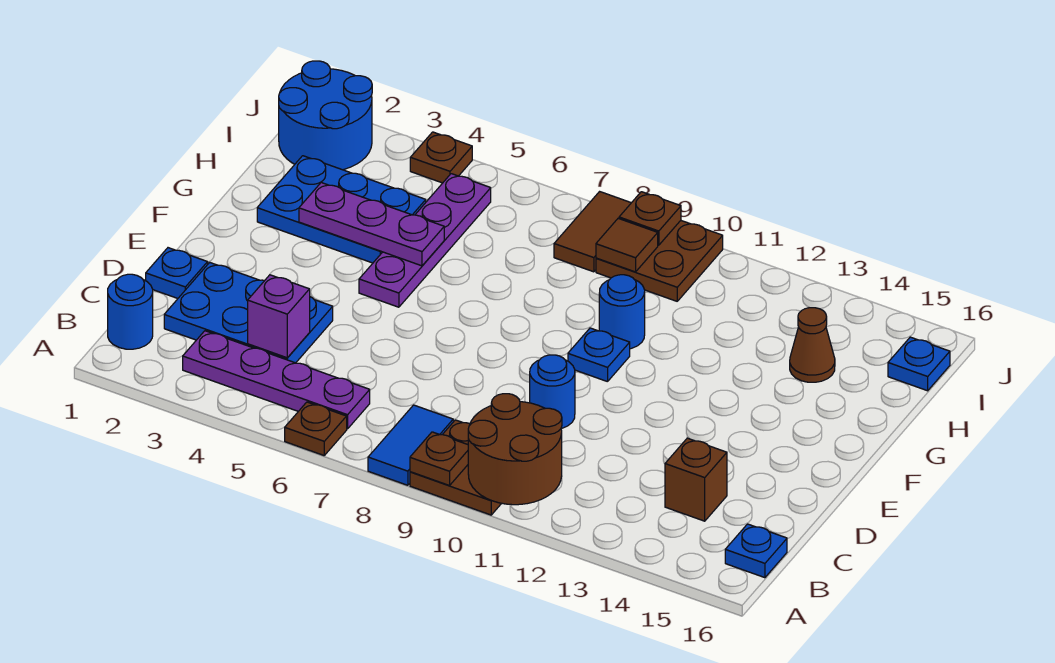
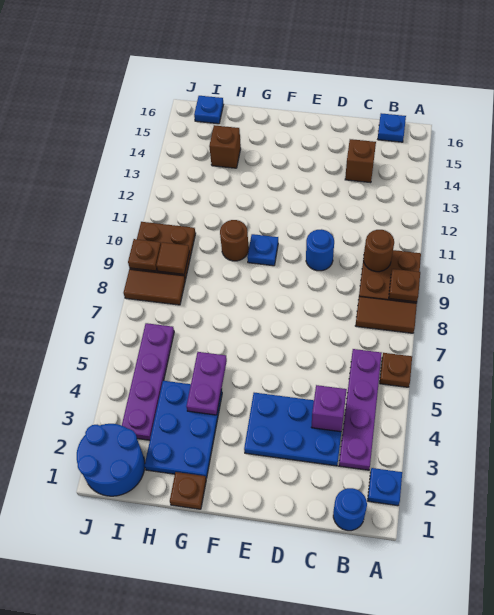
blue 1x2 tile [368,405,453,485] -> brown 1x2 tile [355,297,417,333]
brown 2x2 round brick [468,394,562,505] -> brown 1x1 round brick [363,230,394,272]
blue 2x3 plate [164,262,333,363] -> blue 2x3 plate turned to [244,393,341,466]
blue 1x1 plate [146,248,208,298] -> blue 1x1 plate moved to [368,468,402,506]
purple 1x4 plate [359,174,491,307] -> purple 1x4 plate turned to [122,323,174,440]
purple 1x3 plate [299,183,444,266] -> purple 1x2 plate [186,352,227,415]
blue 1x1 round brick [599,275,645,349] -> brown 1x1 round brick [220,220,249,261]
brown 1x1 cone [790,308,835,382] -> brown 1x1 brick [209,125,241,168]
brown 1x1 plate [410,132,472,183] -> brown 1x1 plate moved to [170,472,206,509]

